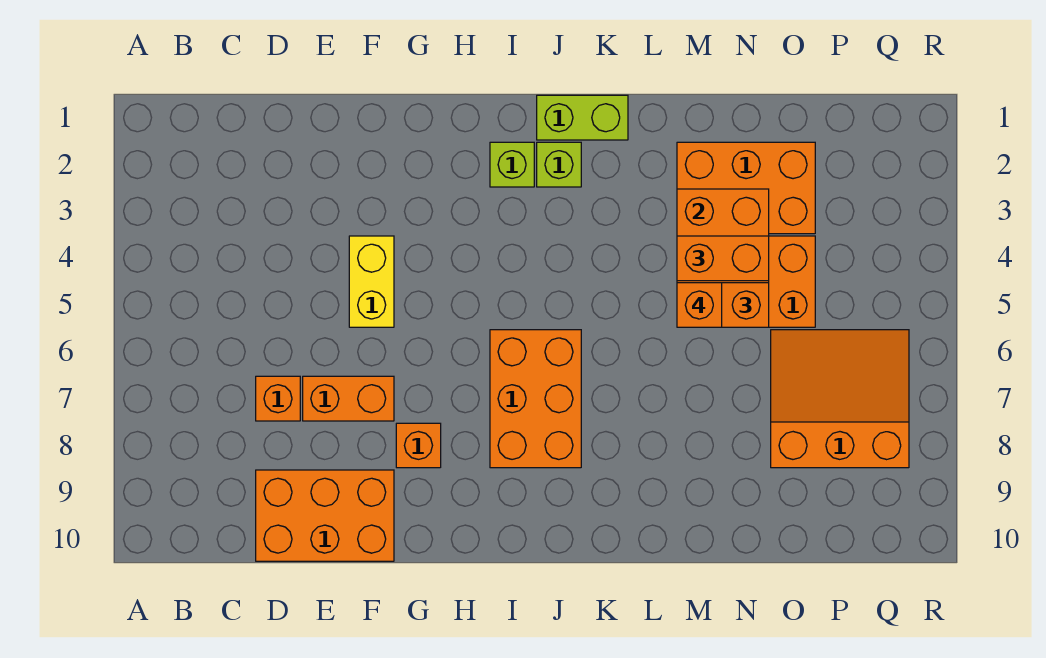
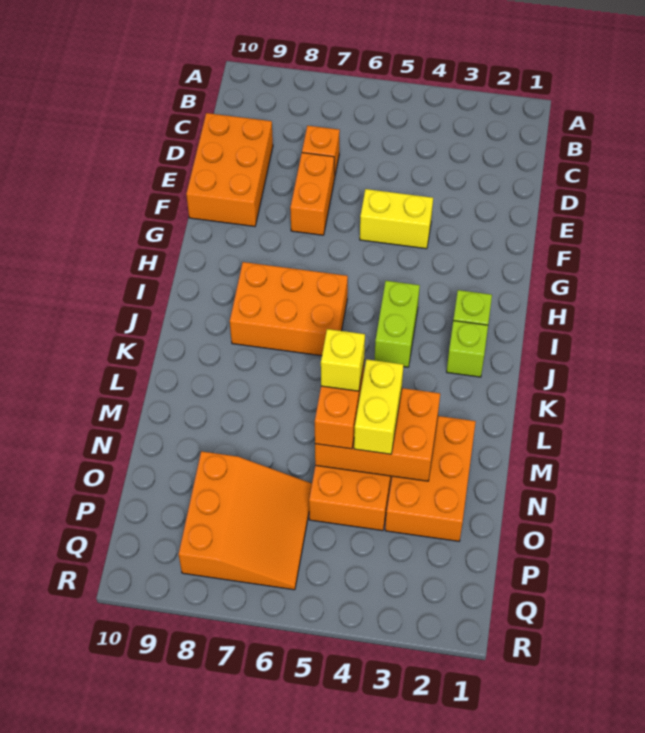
orange 1x1 brick [396,423,441,468] -> none
lime 1x2 brick [537,95,628,140] -> lime 1x2 brick moved to [375,281,420,367]
orange 1x2 brick [677,236,769,281] -> yellow 1x2 brick [354,359,403,454]
orange 1x1 brick [677,283,722,327] -> yellow 1x1 brick [321,329,365,391]

